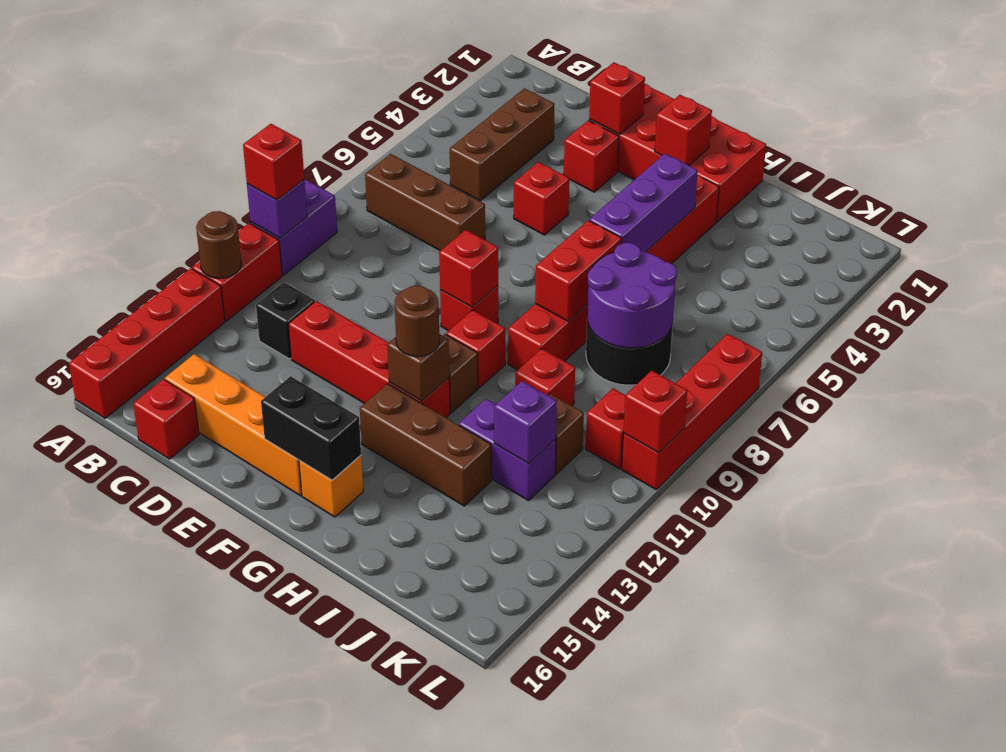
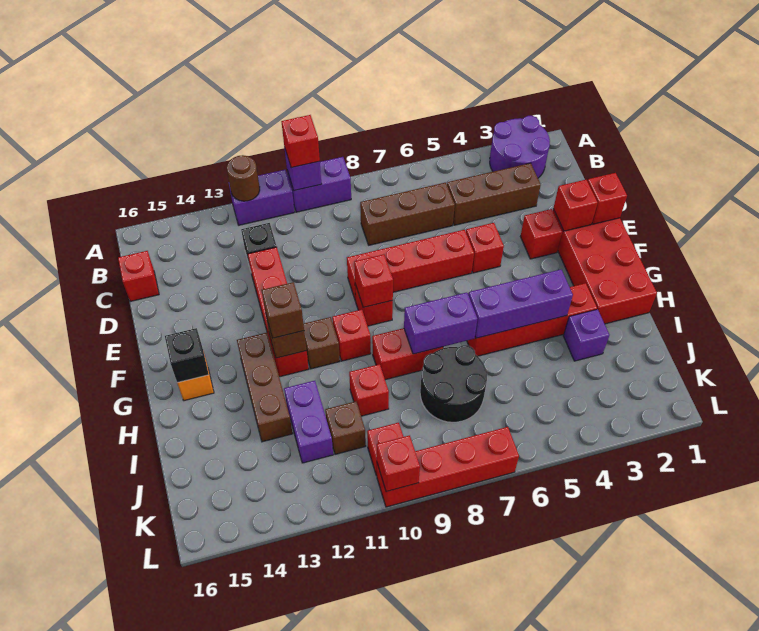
red 1x2 brick [192,223,282,321] -> purple 1x2 brick [228,170,295,225]
red 1x4 brick [69,268,225,418] -> red 1x4 brick moved to [347,230,474,301]
brown 1x3 brick [365,154,485,251] -> brown 1x3 brick turned to [360,183,455,245]
orange 1x4 brick [165,354,302,496] -> none
black 1x2 brick [261,376,361,480] -> black 1x1 brick [165,328,209,383]
red 1x1 brick [655,95,712,165] -> red 1x1 brick moved to [588,173,627,224]
brown 1x1 round brick [395,286,440,357] -> brown 1x1 brick [261,282,304,338]
red 1x2 brick [535,220,621,321] -> purple 1x2 brick [404,293,477,354]
purple 2x2 round brick [587,243,677,348] -> purple 2x2 round brick moved to [490,116,550,178]
purple 1x1 brick [494,381,557,464] -> purple 1x1 brick moved to [563,309,609,361]

